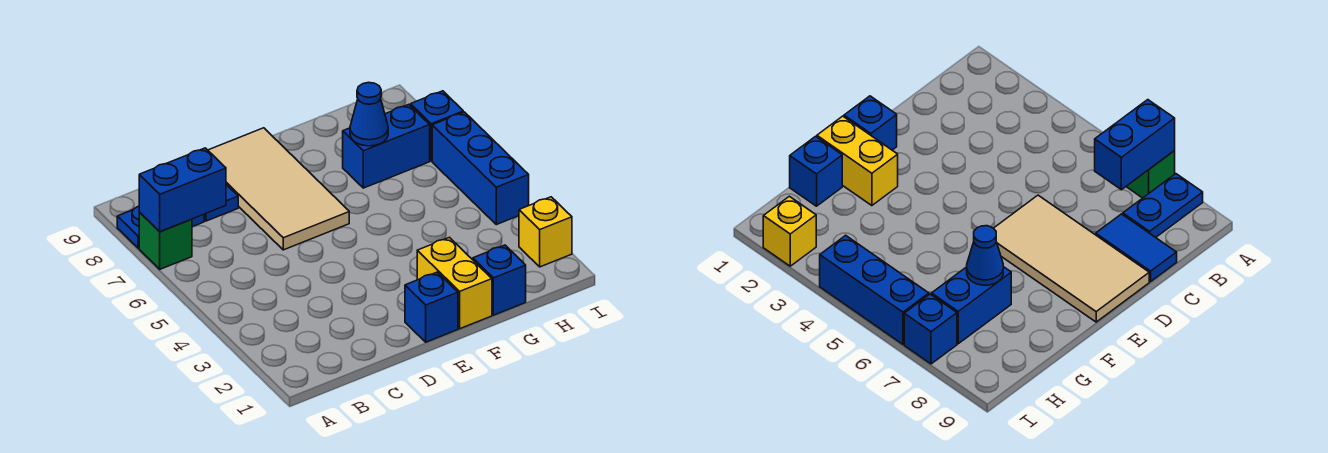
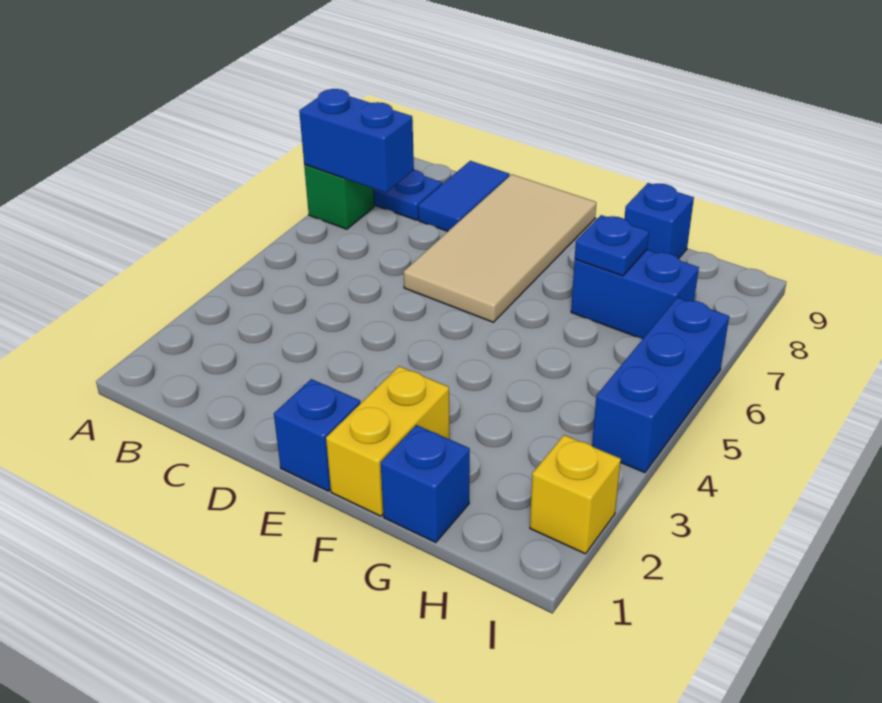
blue 1x1 cone [350,82,388,146] -> blue 1x1 plate [575,215,649,276]
blue 1x1 brick [411,91,463,161] -> blue 1x1 brick moved to [624,183,694,258]

